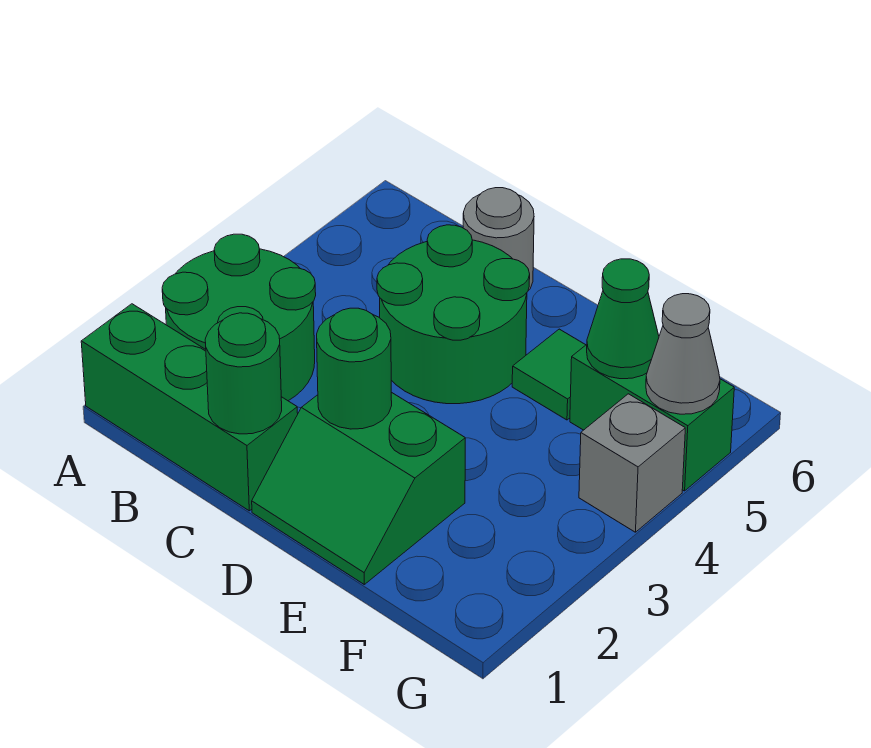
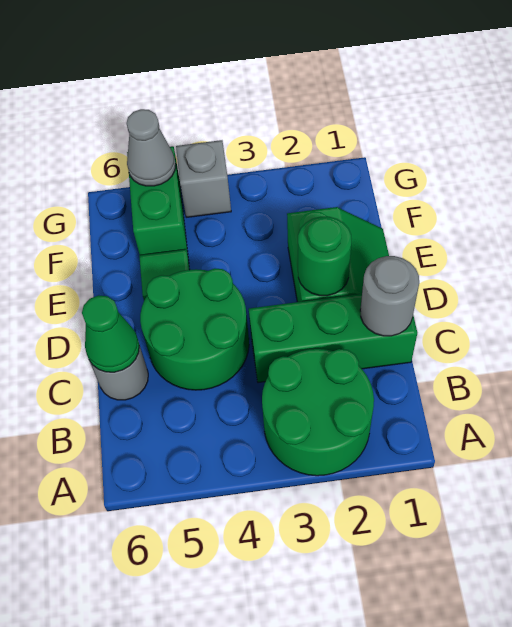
green 1x3 brick [81,304,298,511] -> green 1x3 brick turned to [249,294,417,383]
green 1x1 round brick [205,313,282,434] -> grey 1x1 round brick [360,256,419,336]
green 1x1 cone [587,259,659,379] -> green 1x1 cone moved to [82,295,139,372]

